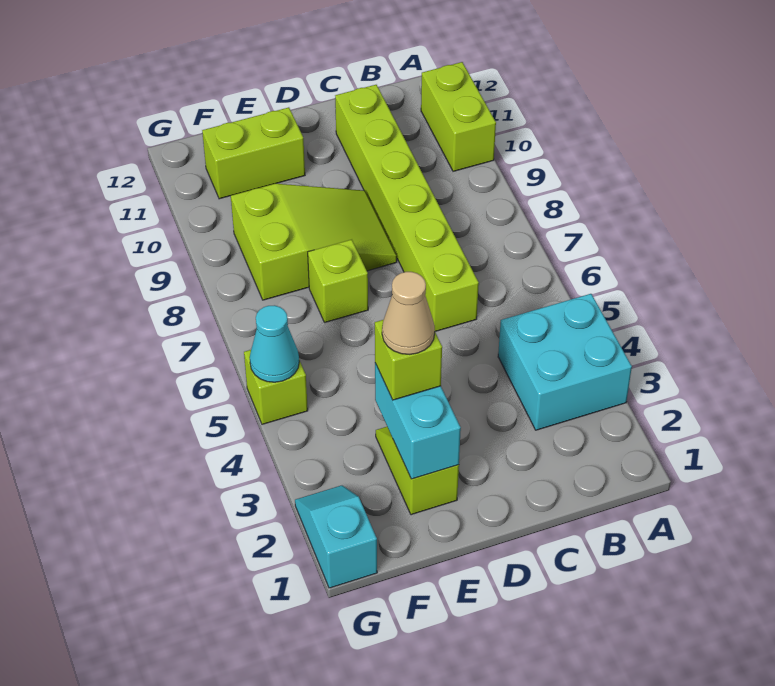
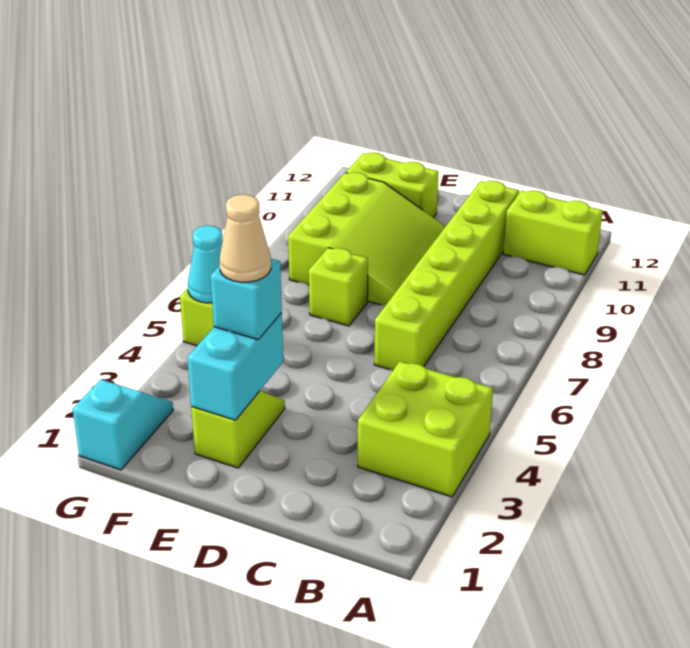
cyan 2x2 brick [498,294,632,430] -> lime 2x2 brick [358,361,493,497]
lime 1x2 brick [421,62,496,171] -> lime 1x2 brick turned to [503,190,603,275]
lime 2x3 slope [231,184,397,300] -> lime 3x3 slope [288,172,446,305]
lime 1x1 brick [375,320,442,400] -> cyan 1x1 brick [210,259,282,340]

